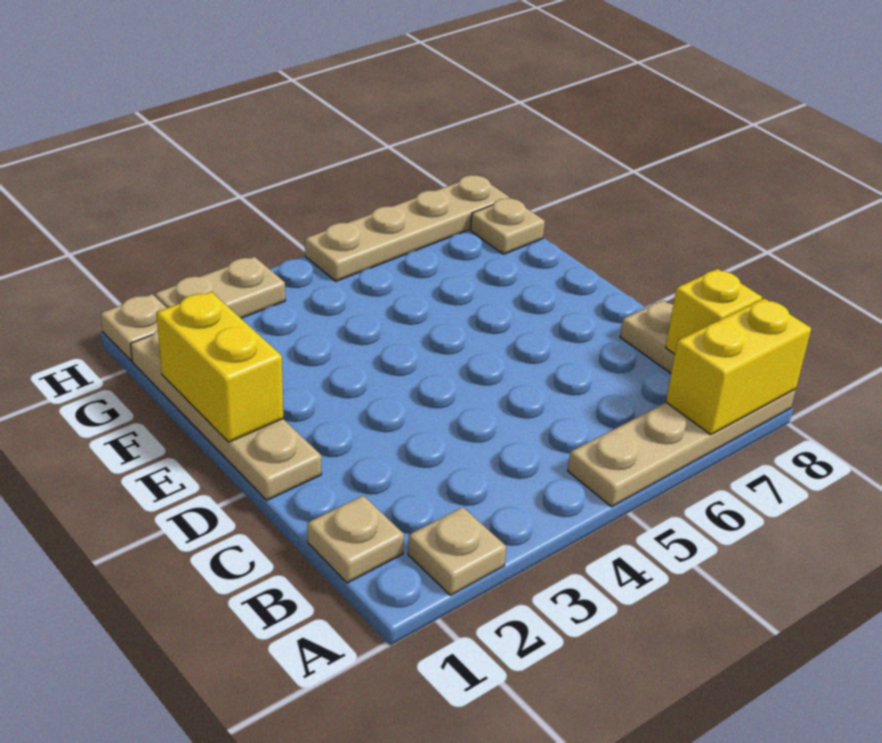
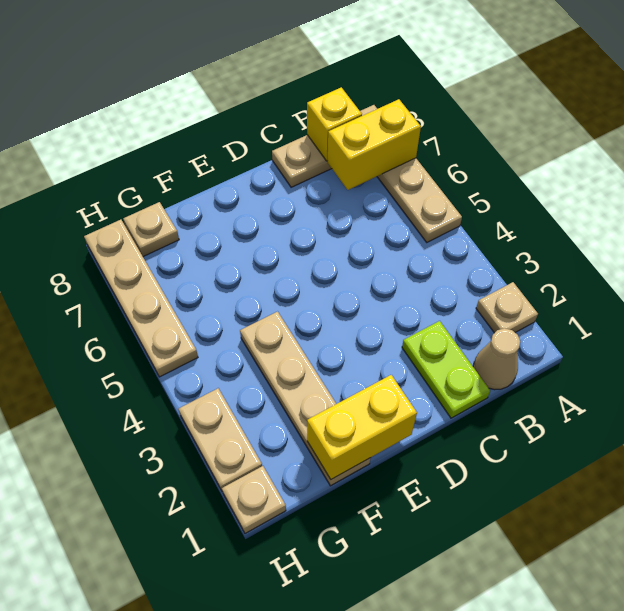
yellow 1x2 brick [666,298,811,435] -> yellow 1x2 brick turned to [328,99,421,190]
tan 1x1 plate [307,495,404,583] -> tan 1x1 cone [473,328,520,390]
none -> lime 1x2 plate [402,321,490,418]
tan 1x4 plate [131,330,321,500] -> tan 1x4 plate turned to [240,312,370,486]

